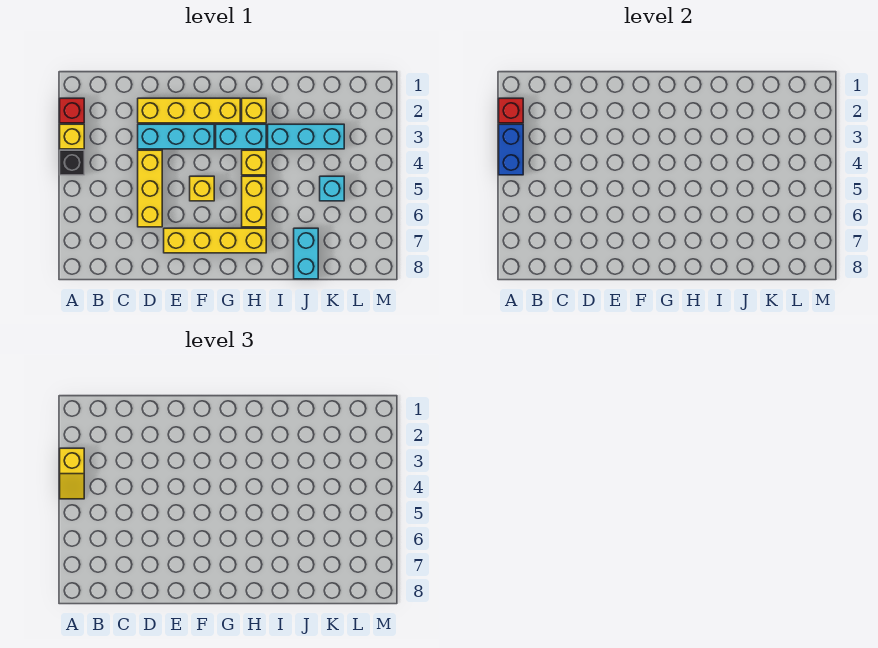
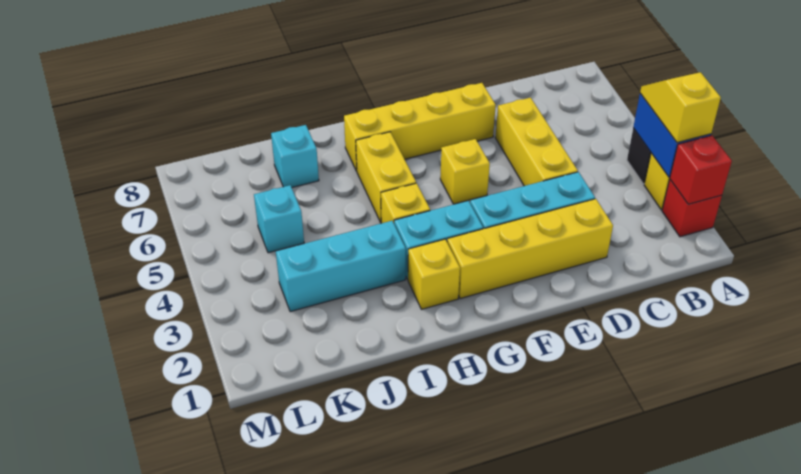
cyan 1x2 brick [294,228,318,279] -> cyan 1x1 brick [271,125,319,187]

